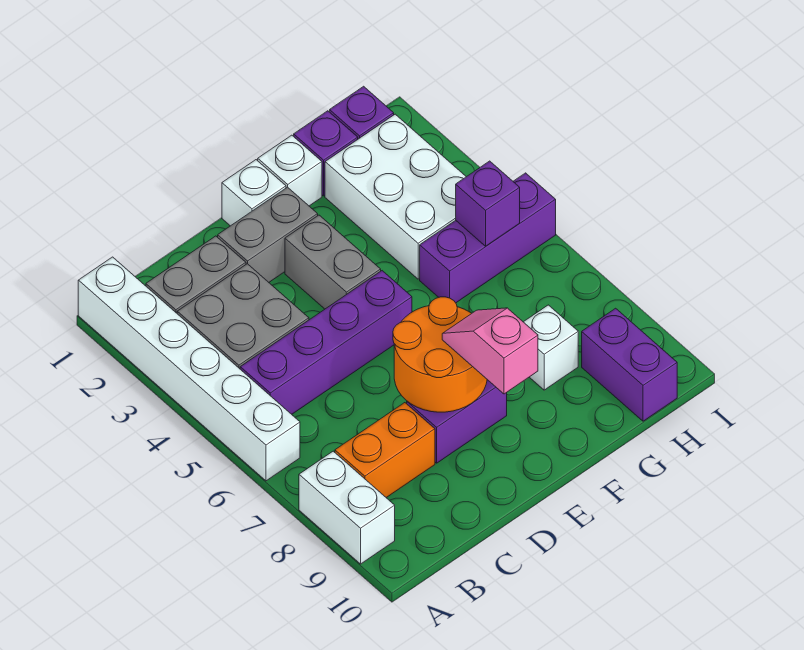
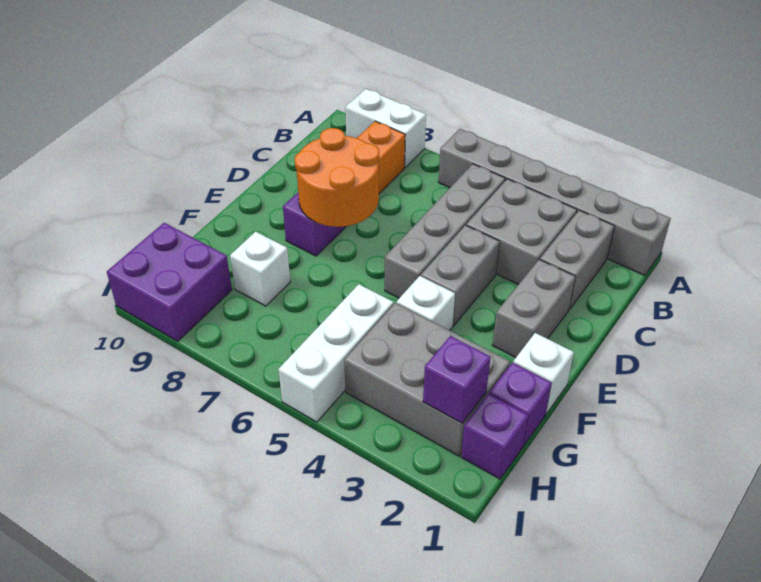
white 1x6 brick [78,257,300,481] -> grey 1x6 brick [439,129,671,276]
purple 1x4 brick [240,271,412,414] -> grey 1x4 brick [385,164,505,298]
white 1x1 brick [222,160,286,226] -> white 1x1 brick moved to [396,276,455,330]
grey 1x2 brick [285,215,381,309] -> grey 1x2 brick turned to [421,225,500,326]
pink 1x2 slope [442,308,538,394] -> none
white 2x3 brick [325,114,466,279] -> grey 2x3 brick [344,303,510,456]
purple 1x3 brick [420,173,556,303] -> white 1x3 brick [278,284,393,422]
purple 1x1 brick [456,161,520,246] -> purple 1x1 brick moved to [423,336,491,423]
purple 1x2 brick [582,308,677,421] -> purple 2x2 brick [107,223,232,341]

